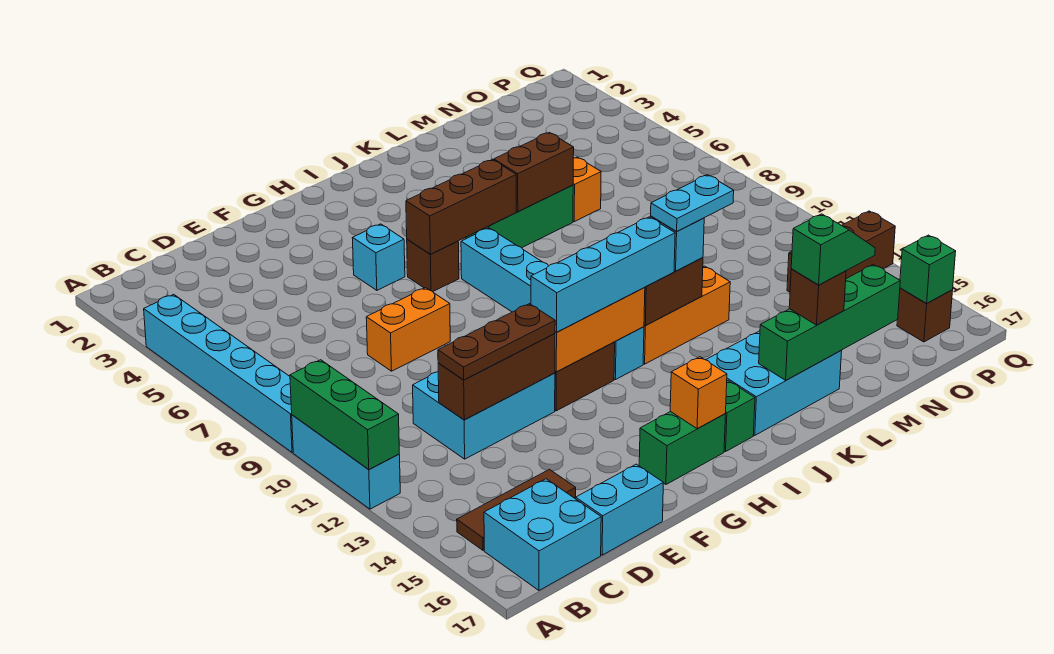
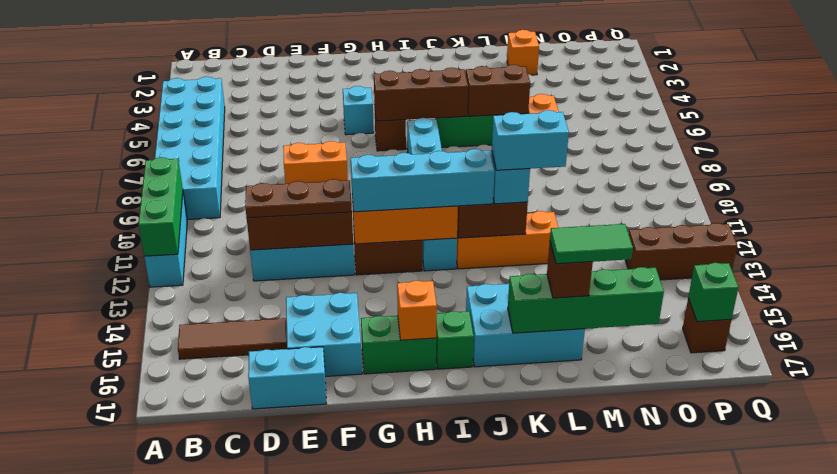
cyan 1x6 brick [144,294,293,453] -> cyan 2x6 brick [155,77,225,220]
cyan 2x2 brick [484,479,601,590] -> cyan 2x2 brick moved to [286,293,362,377]
cyan 1x2 plate [651,175,734,232] -> cyan 1x2 brick [492,110,569,170]
green 1x2 slope [791,214,875,285] -> green 1x2 tile [550,224,633,264]
none -> orange 1x1 brick [507,30,539,75]

